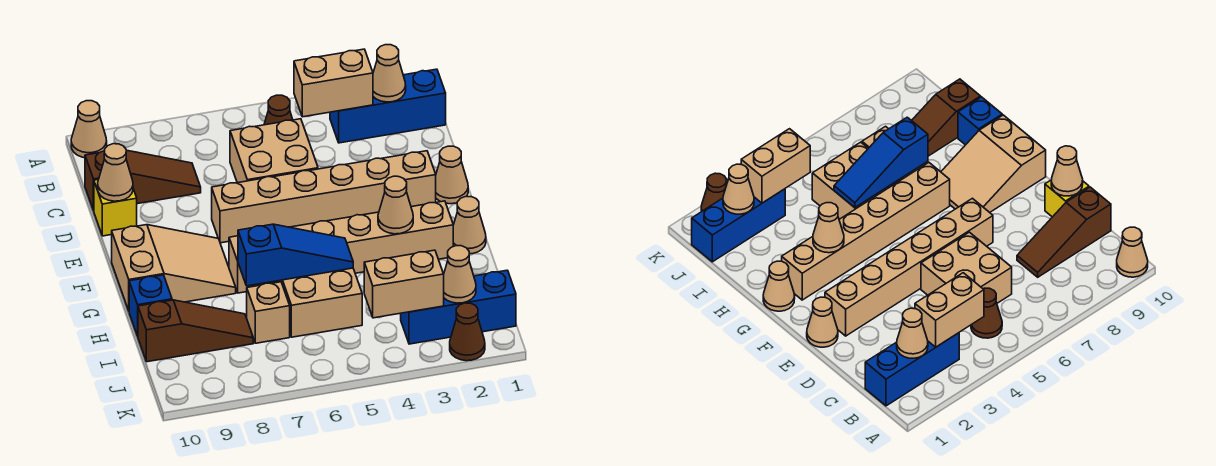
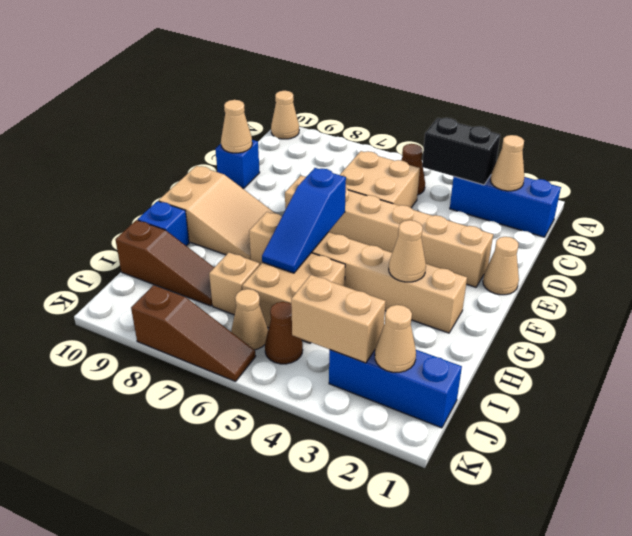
tan 1x2 brick [294,49,373,117] -> black 1x2 brick [422,118,500,185]
brown 1x3 slope [85,150,201,211] -> brown 1x3 slope moved to [131,285,256,381]
yellow 1x1 brick [94,180,137,236] -> blue 1x1 brick [216,140,260,188]
tan 1x1 cone [453,196,486,254] -> tan 1x1 cone moved to [231,289,268,350]
blue 1x3 slope [238,224,353,286] -> blue 1x3 slope turned to [262,168,346,273]
brown 1x1 cone [450,303,485,361] -> brown 1x1 cone moved to [265,302,303,364]

